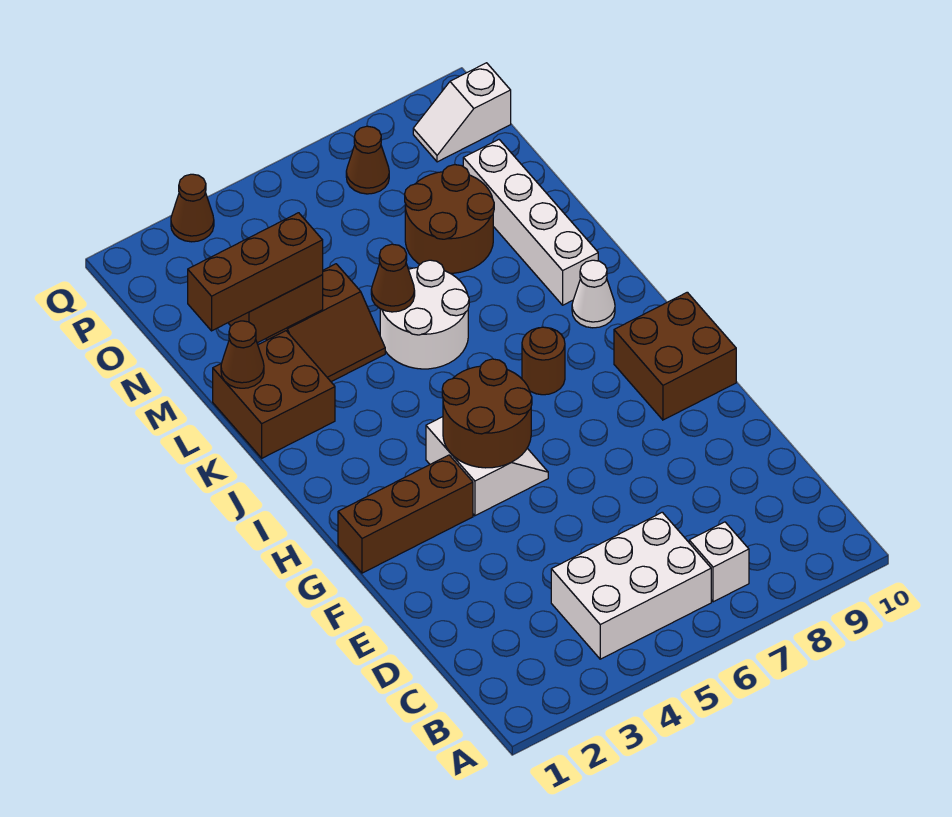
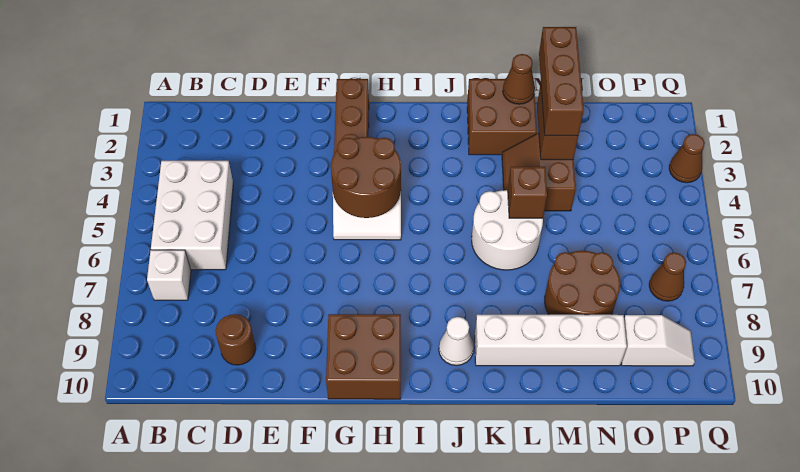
brown 1x1 round brick [522,327,565,395] -> brown 1x1 round brick moved to [216,314,256,365]
brown 1x1 cone [371,244,415,312] -> brown 1x1 brick [508,167,547,218]
white 1x2 slope [413,63,511,162] -> white 1x2 slope turned to [621,315,695,366]

